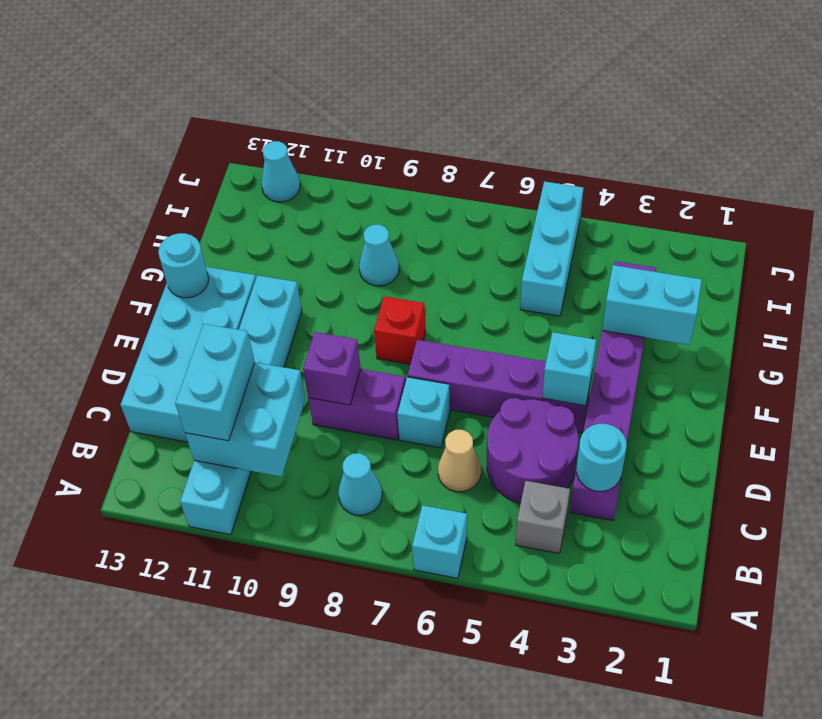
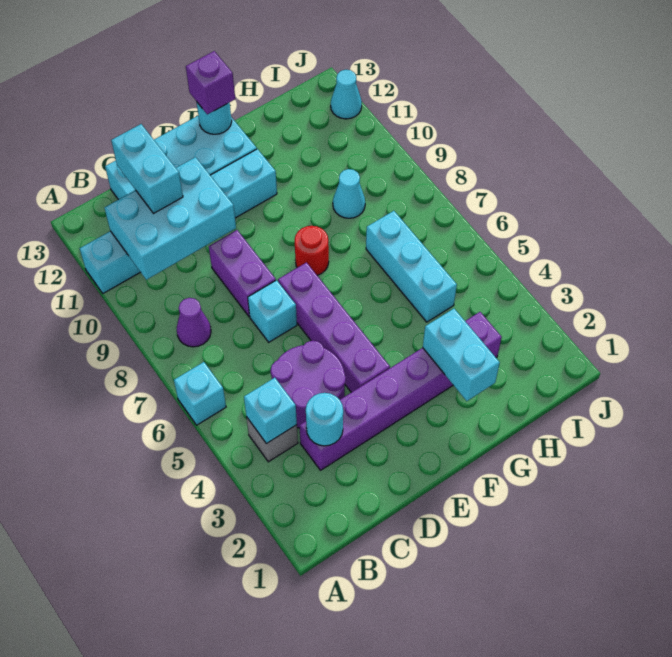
cyan 1x1 cone [338,453,382,515] -> purple 1x1 cone [177,298,211,347]
cyan 2x2 brick [185,362,305,477] -> cyan 2x3 brick [104,157,236,280]
cyan 1x2 brick [175,324,255,441] -> cyan 1x2 brick turned to [111,124,183,213]
tan 1x1 cone [438,430,481,492] -> none
purple 1x1 brick [303,332,361,405] -> purple 1x1 brick moved to [186,51,235,114]
cyan 1x1 brick [542,332,596,406] -> cyan 1x1 brick moved to [244,378,297,444]
red 1x1 brick [374,296,426,364] -> red 1x1 round brick [295,226,329,275]
cyan 1x3 brick [520,181,583,316] -> cyan 1x3 brick turned to [366,211,457,322]

